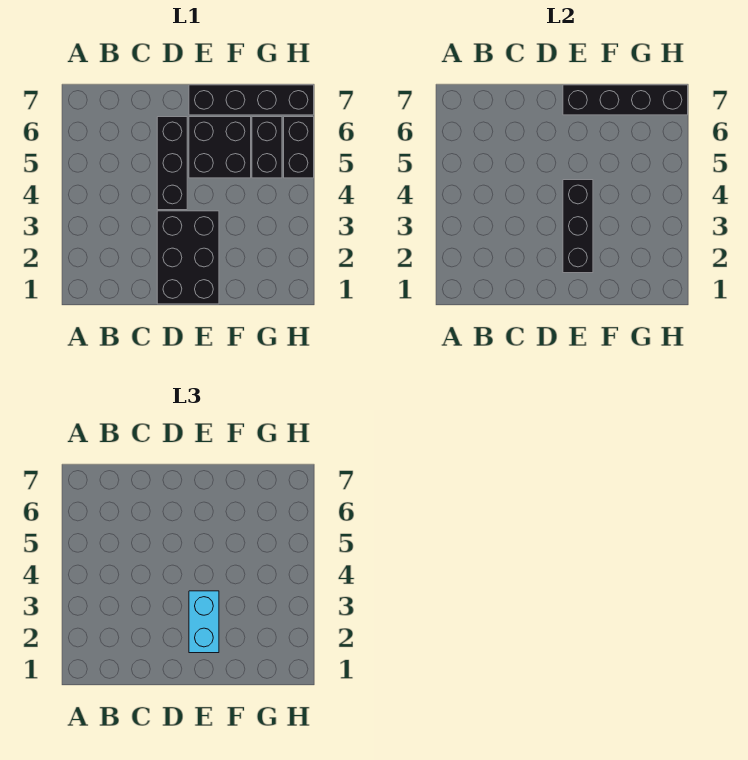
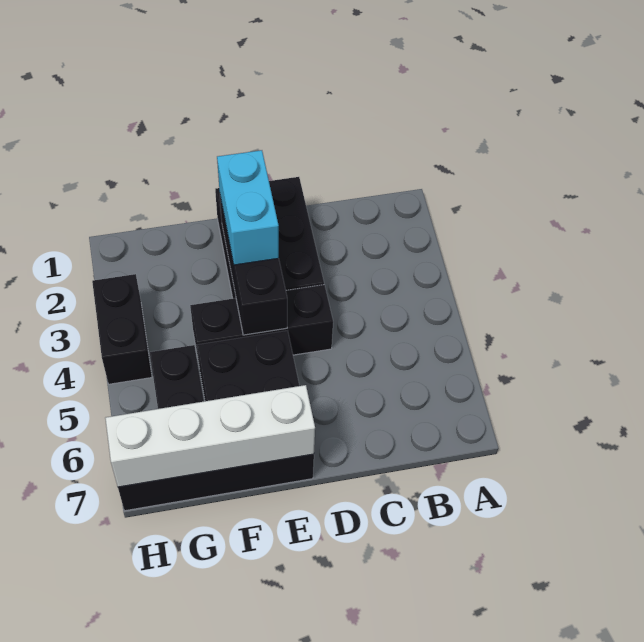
black 1x3 brick [157,117,187,210] -> black 1x3 brick turned to [190,285,333,363]
black 1x4 brick [563,85,688,115] -> white 1x4 brick [105,385,315,487]
black 1x2 brick [284,117,314,178] -> black 1x2 brick moved to [92,274,152,384]

